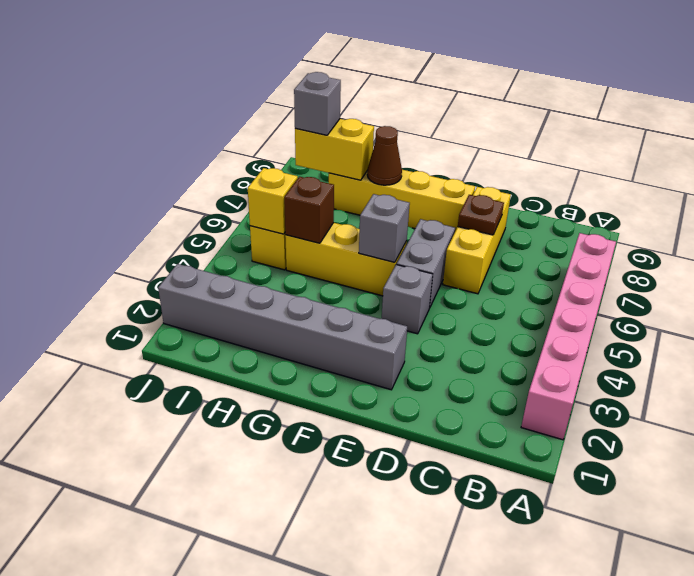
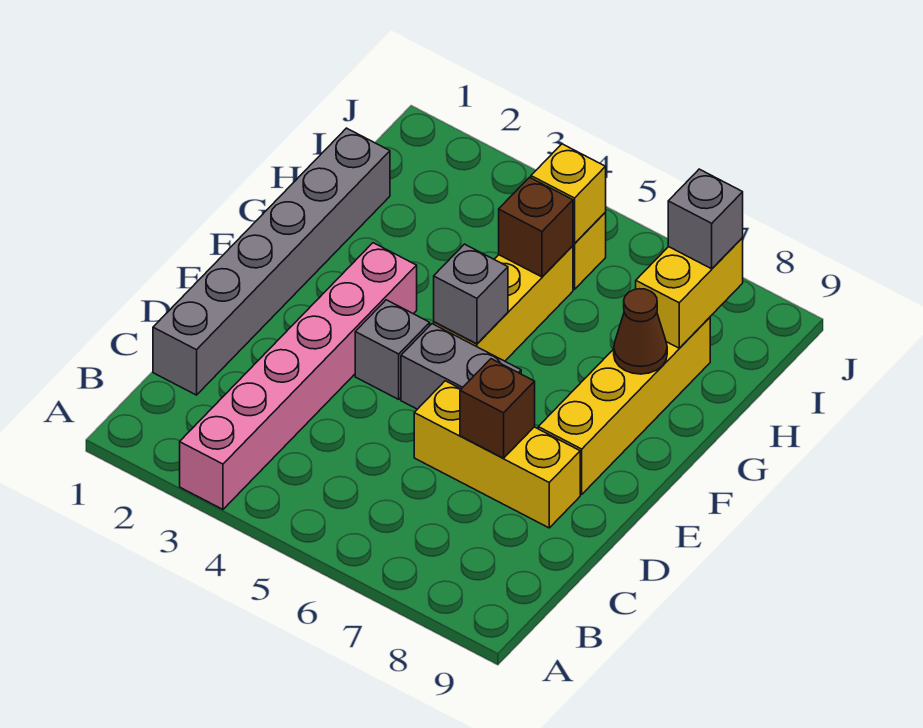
pink 1x6 brick [521,233,616,440] -> pink 1x6 brick turned to [180,243,417,509]
brown 1x1 plate [458,195,504,235] -> brown 1x1 brick [460,359,535,458]
grey 1x6 brick [158,264,407,390] -> grey 1x6 brick moved to [153,128,390,395]

